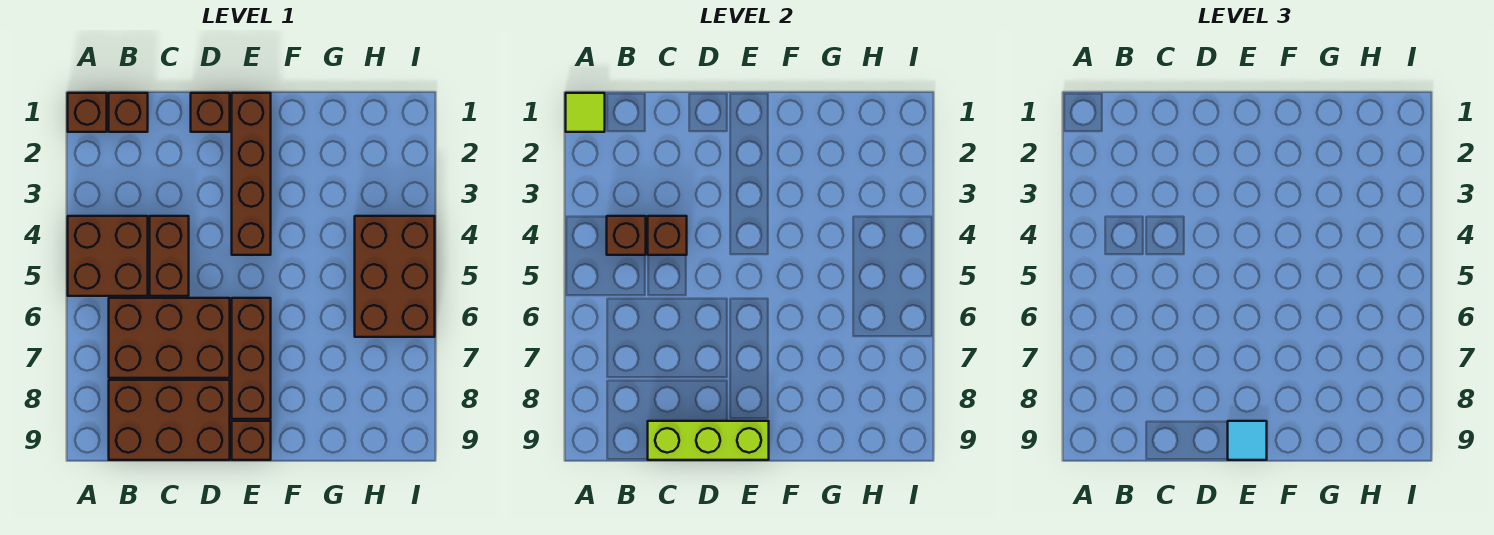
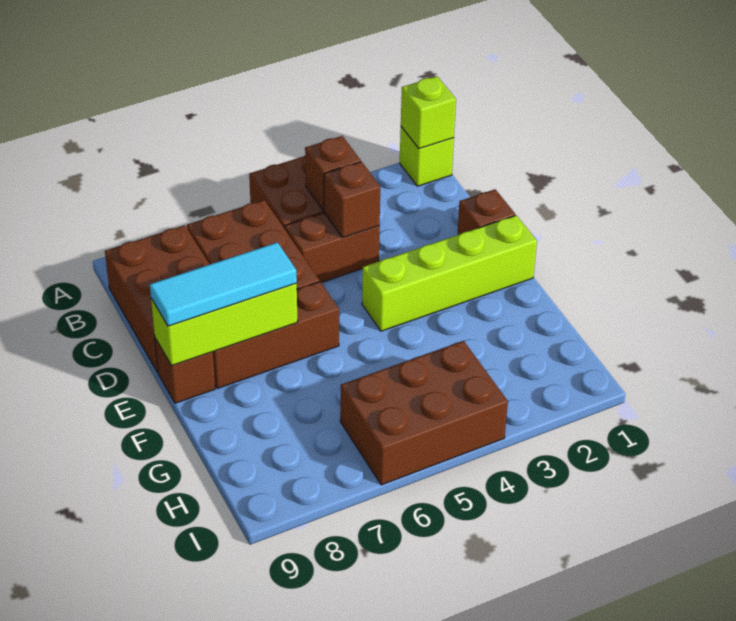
brown 1x1 brick [68,93,107,132] -> lime 1x1 brick [400,127,454,186]
lime 1x1 tile [566,93,605,132] -> lime 1x1 brick [401,76,456,149]
brown 1x1 brick [109,93,148,132] -> none
lime 1x3 brick [648,421,769,460] -> lime 1x3 brick turned to [151,283,297,366]
brown 1x4 brick [232,93,271,255] -> lime 1x4 brick [362,215,537,331]
cyan 1x1 tile [1228,421,1267,460] -> cyan 1x3 tile [150,242,297,326]

